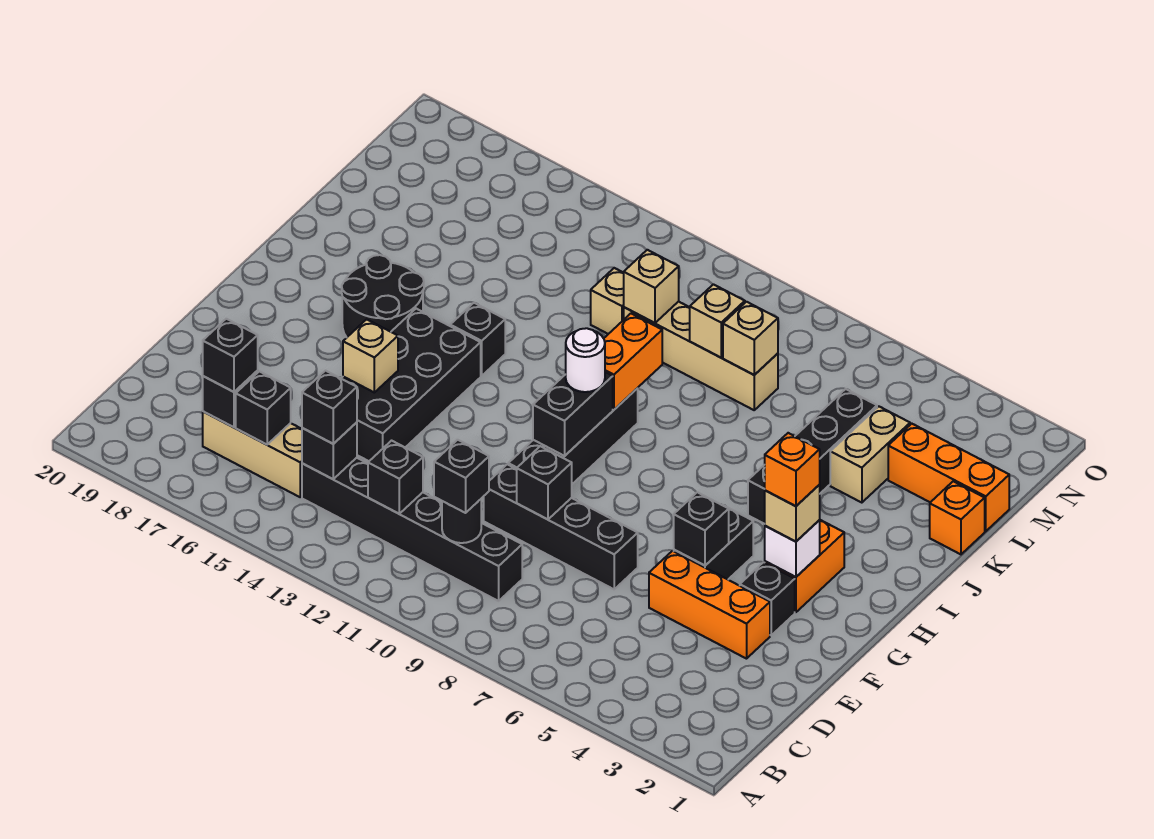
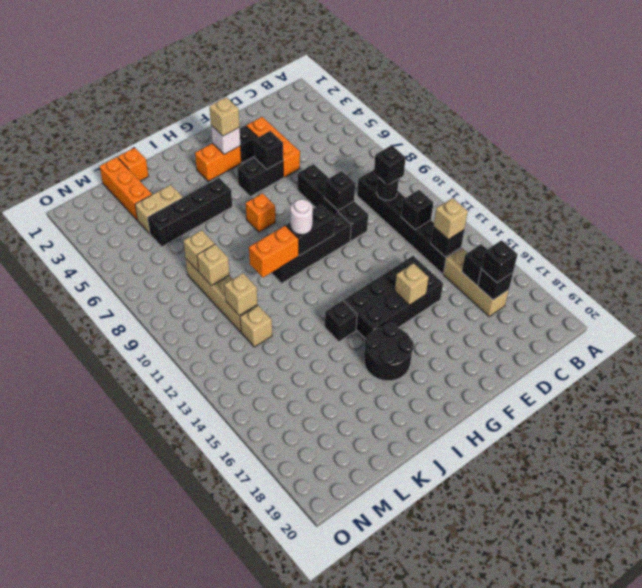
black 1x1 brick [302,371,357,444] -> tan 1x1 brick [434,198,468,240]
orange 1x1 brick [765,433,820,506] -> orange 1x1 brick moved to [246,193,275,232]

